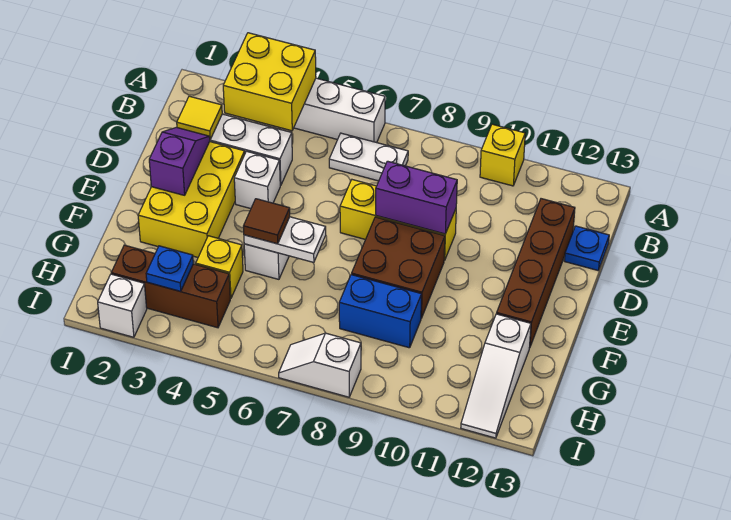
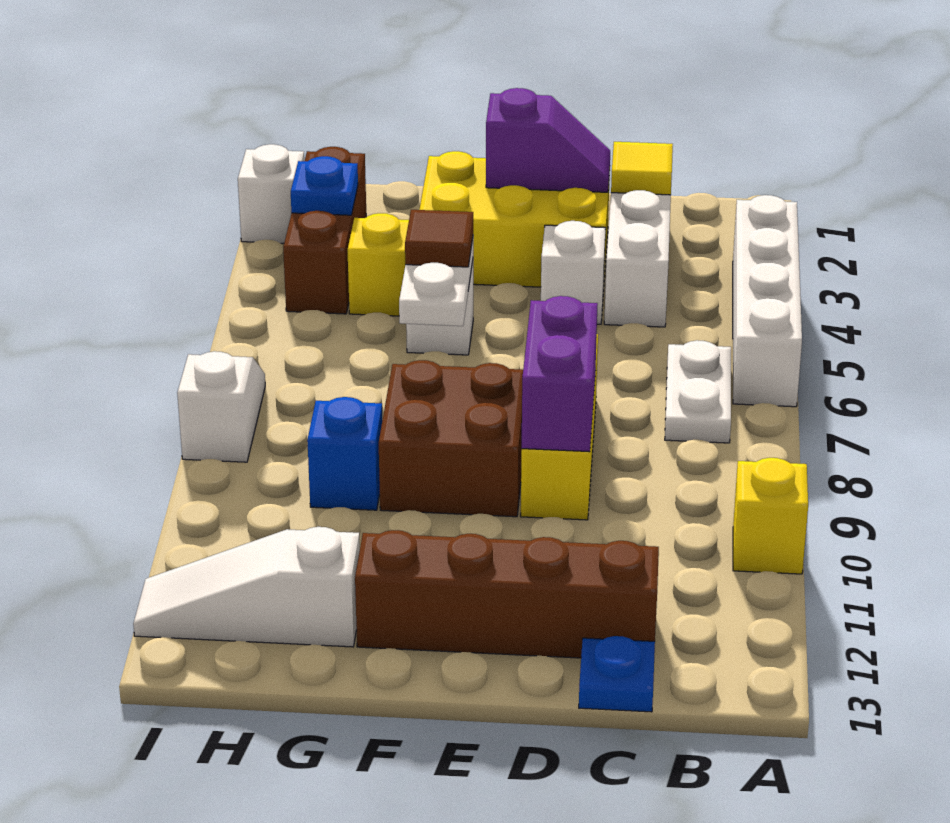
yellow 2x2 brick [223,33,316,131] -> none
blue 1x2 brick [339,275,421,348] -> blue 1x1 brick [307,397,382,510]

